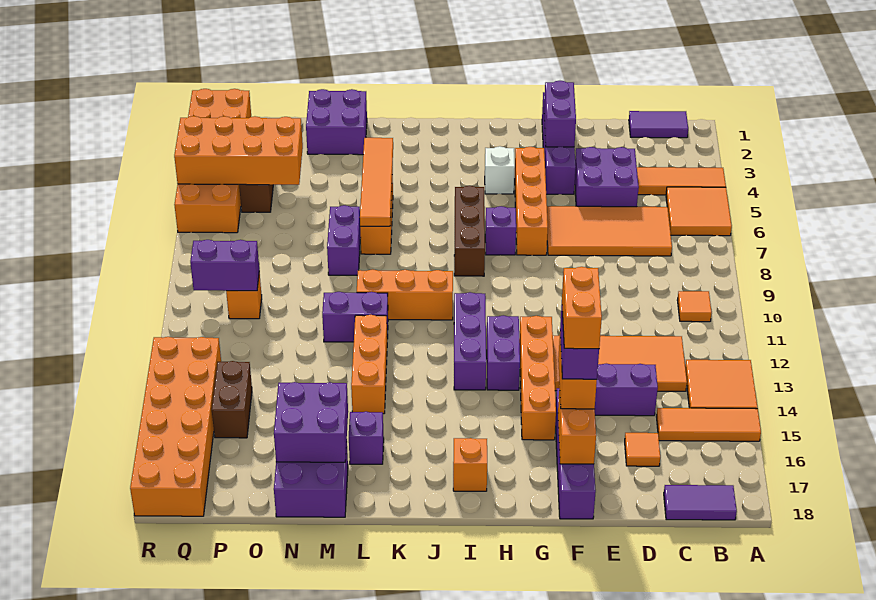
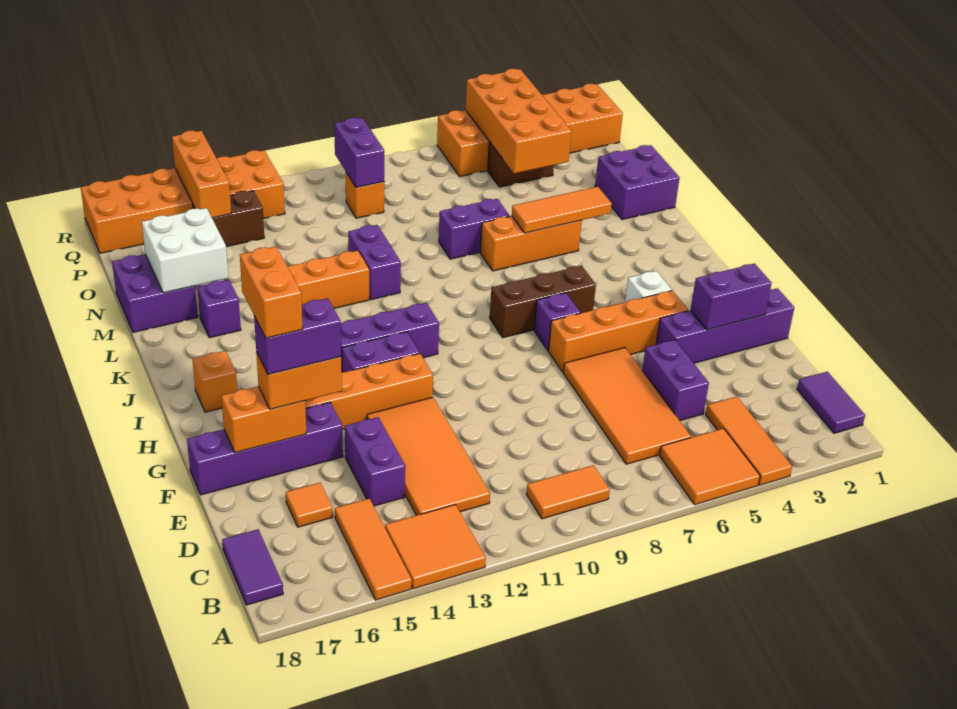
orange 1x1 tile [677,291,712,322] -> orange 1x2 tile [527,465,610,519]
purple 2x2 brick [575,147,639,207] -> purple 1x2 brick [642,340,709,421]
orange 1x2 brick [562,267,602,349] -> orange 1x2 brick turned to [240,247,303,338]
orange 1x3 brick [357,269,453,320] -> orange 1x3 brick moved to [172,130,231,218]
orange 1x4 tile [360,138,393,226] -> orange 1x3 tile [512,187,612,233]
purple 2x2 brick [274,382,348,462] -> white 2x2 brick [142,208,228,293]

